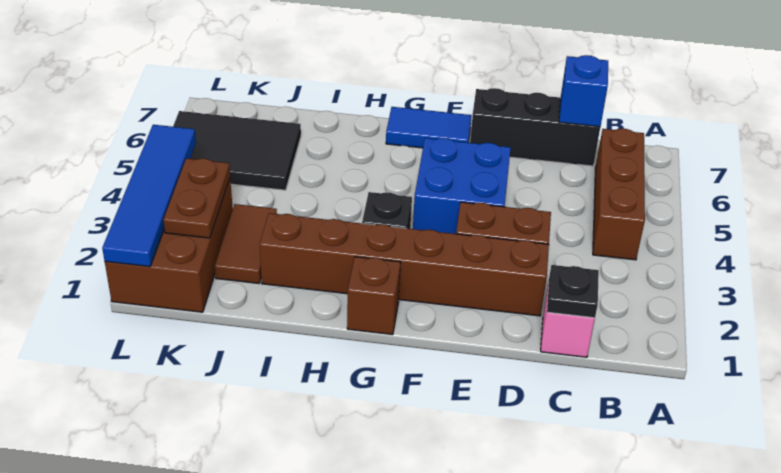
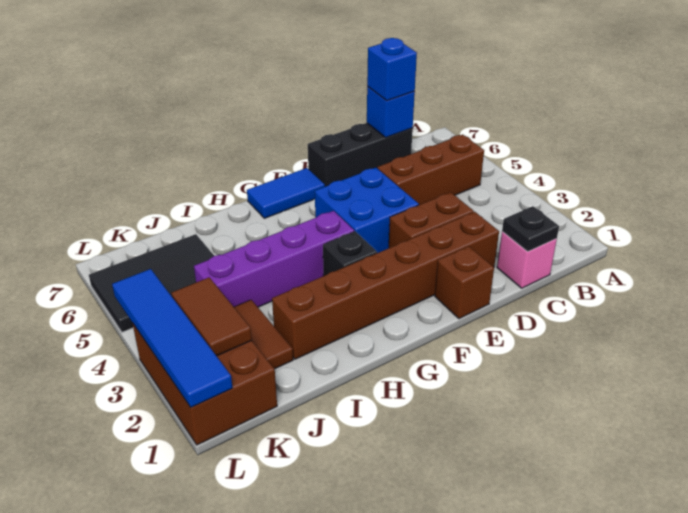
brown 1x3 brick [593,129,645,260] -> brown 1x3 brick turned to [377,135,484,205]
none -> blue 1x1 brick [367,38,417,101]
brown 1x1 brick [347,257,401,335] -> brown 1x1 brick moved to [435,246,494,319]
none -> purple 1x4 brick [194,211,354,307]
brown 1x2 plate [163,158,230,238] -> brown 1x2 tile [171,277,252,356]

